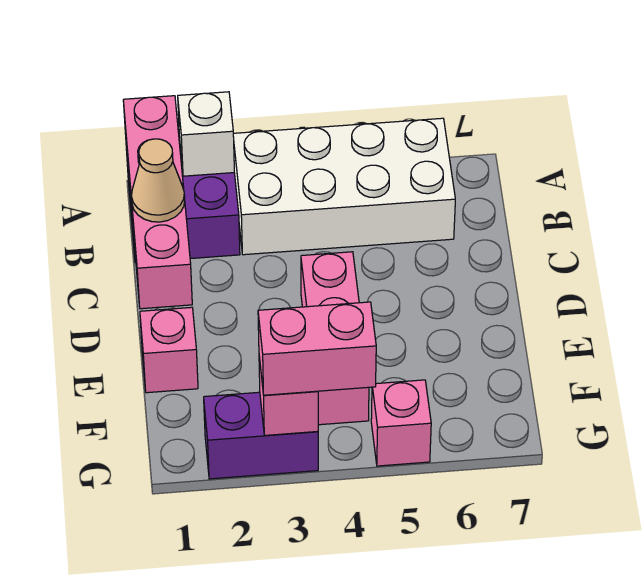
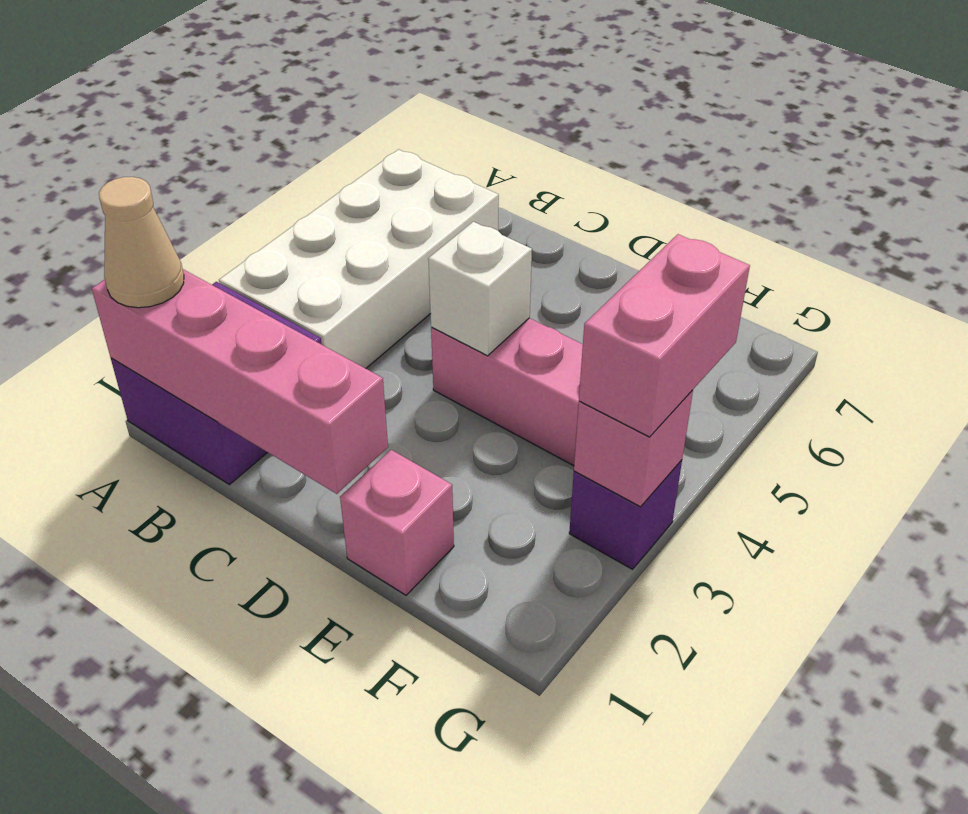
white 1x1 brick [178,92,234,176] -> white 1x1 brick moved to [428,222,532,356]
tan 1x1 cone [131,139,185,222] -> tan 1x1 cone moved to [99,177,184,308]
purple 1x2 brick [204,392,318,479] -> purple 1x1 brick [569,460,682,569]
pink 1x1 brick [371,380,431,466] -> none

